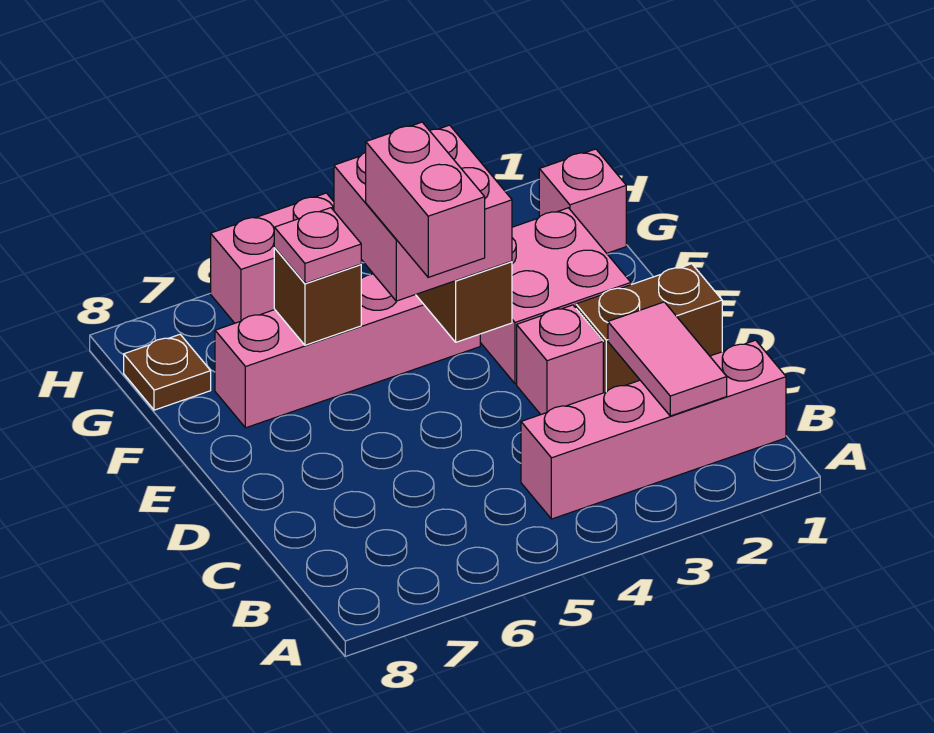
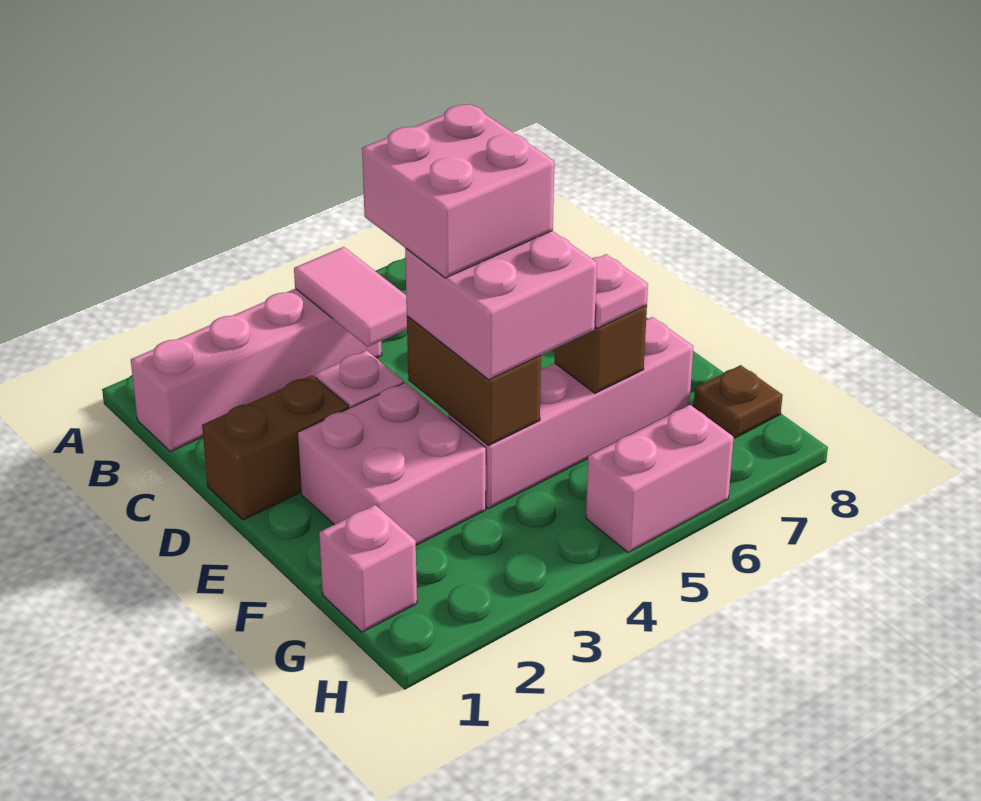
pink 1x2 tile [608,302,727,416] -> pink 1x2 tile moved to [294,247,407,347]
pink 1x2 brick [366,122,485,277] -> pink 2x2 brick [362,104,554,278]

